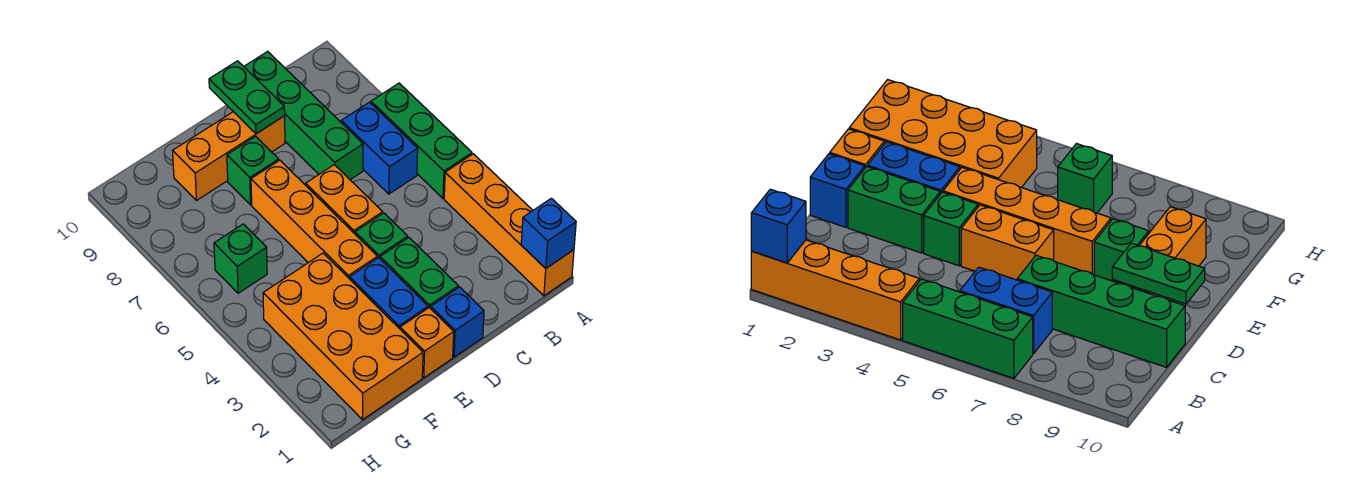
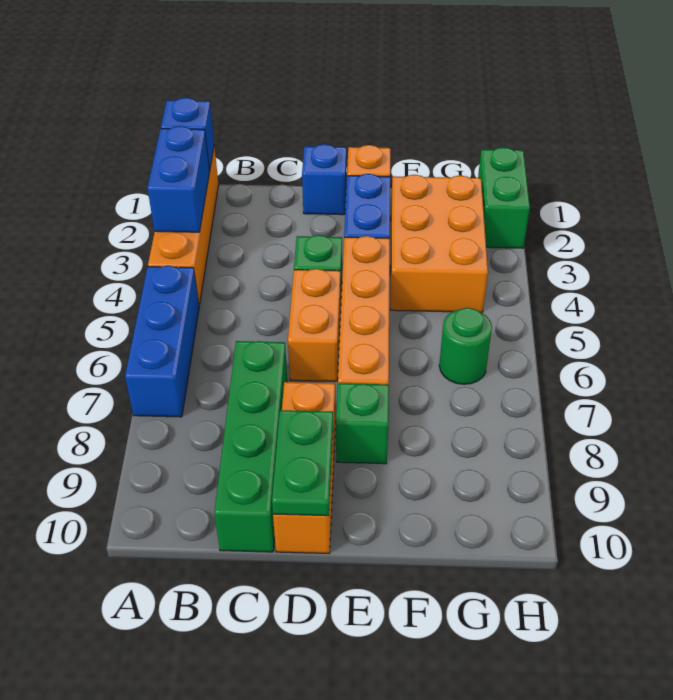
green 1x3 brick [371,83,472,198] -> blue 1x3 brick [125,266,199,417]
blue 1x2 brick [341,102,418,194] -> blue 1x2 brick moved to [147,126,210,232]
green 1x2 brick [380,238,458,309] -> green 1x2 brick moved to [478,147,530,248]
orange 1x3 brick [173,112,285,201] -> orange 1x3 brick turned to [273,382,336,554]
orange 2x4 brick [263,253,423,420] -> orange 2x3 brick [390,175,488,312]
green 1x1 brick [214,224,267,293] -> green 1x1 round brick [439,308,492,384]

